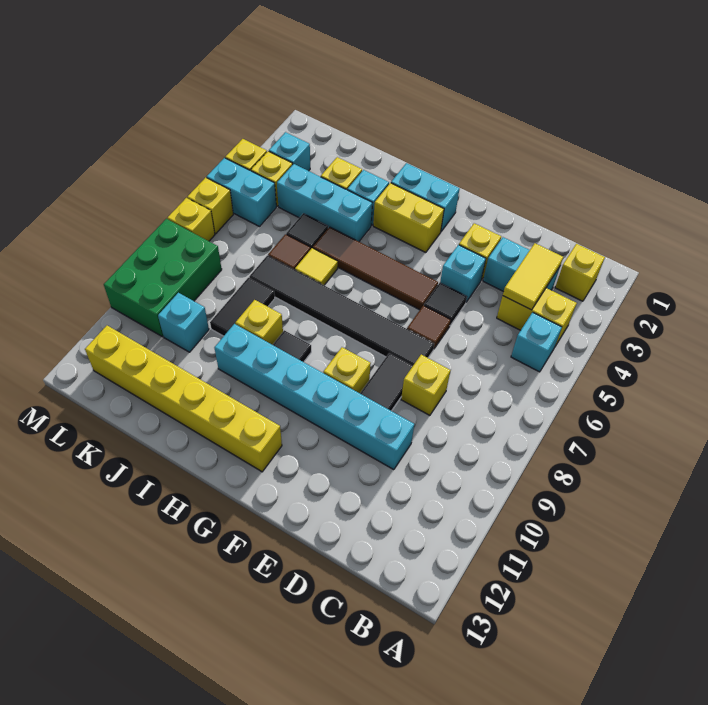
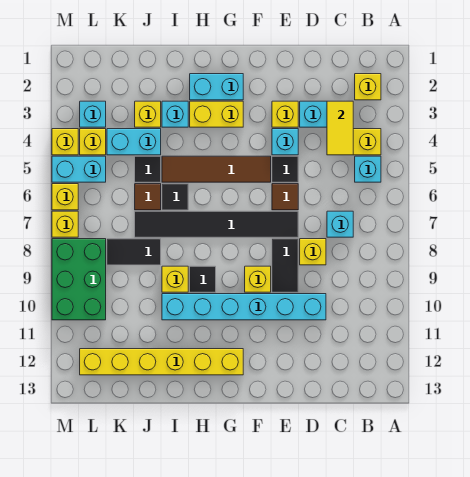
cyan 1x3 brick [277,164,372,242] -> cyan 1x2 brick [107,129,161,155]
yellow 1x1 tile [295,248,338,285] -> black 1x1 tile [162,184,188,210]
black 1x2 tile [210,278,275,336] -> black 1x2 tile turned to [107,239,161,265]
cyan 1x1 brick [158,293,209,352] -> cyan 1x1 brick moved to [327,211,353,237]

